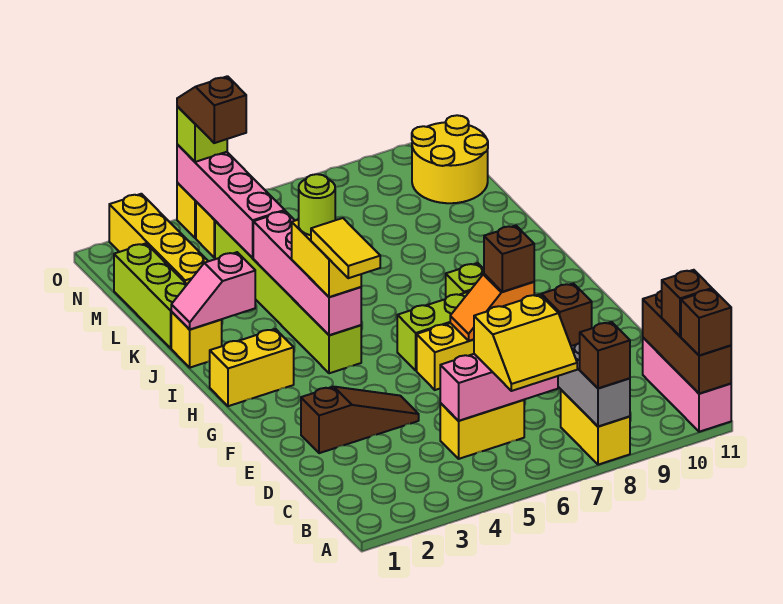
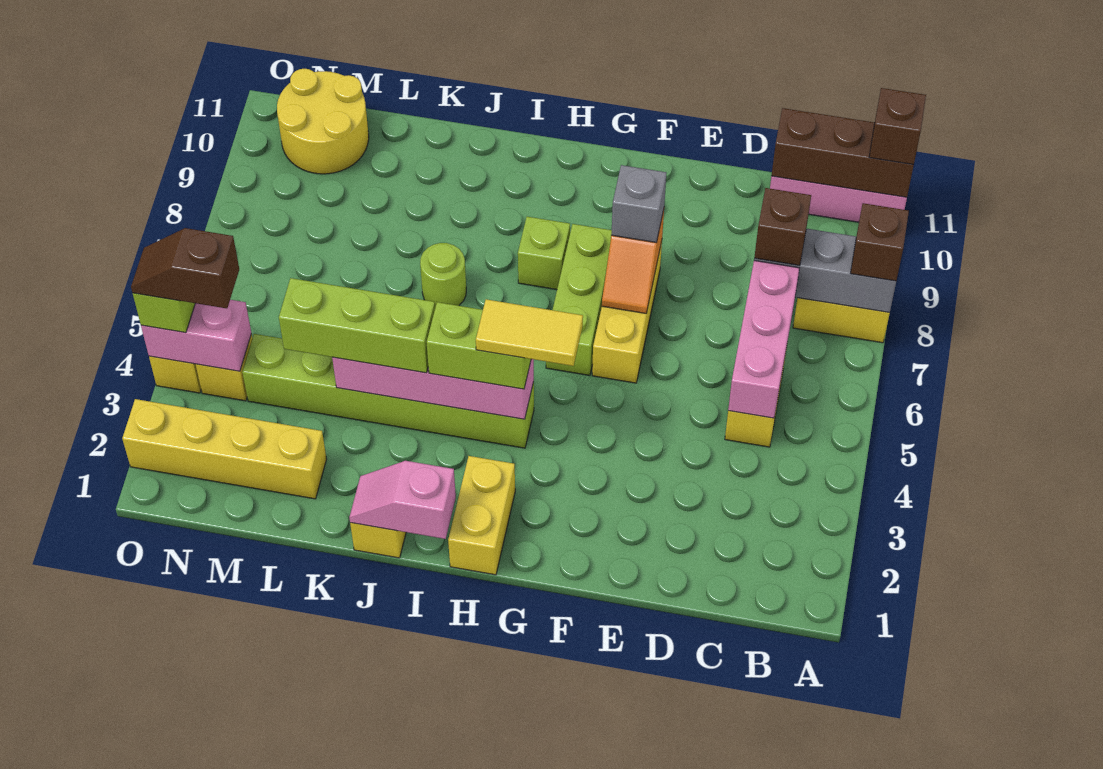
yellow 2x2 slope [474,294,577,391] -> none
brown 1x1 brick [662,270,712,336] -> none
brown 1x3 slope [301,387,419,453] -> none
brown 1x1 brick [484,226,534,292] -> grey 1x1 brick [611,165,666,243]
yellow 1x2 brick [292,220,361,297] -> lime 1x2 brick [427,302,531,389]
lime 1x1 round brick [299,174,335,235] -> lime 1x1 round brick moved to [420,243,466,307]
pink 1x2 slope [171,252,255,329] -> pink 1x2 slope turned to [349,461,456,539]
lime 1x3 brick [114,243,187,348] -> lime 1x3 brick moved to [279,278,435,373]
pink 1x4 brick [177,144,285,258] -> pink 1x2 brick [141,300,251,371]

